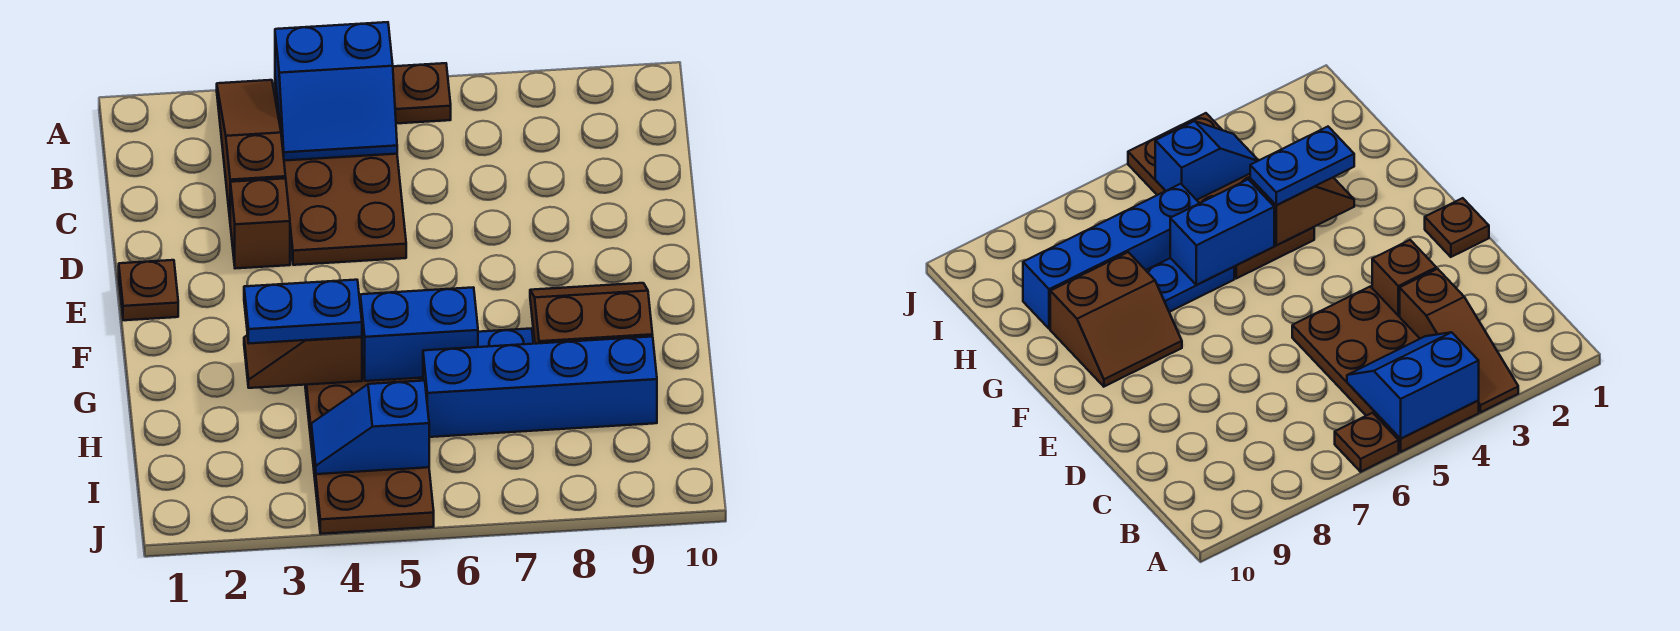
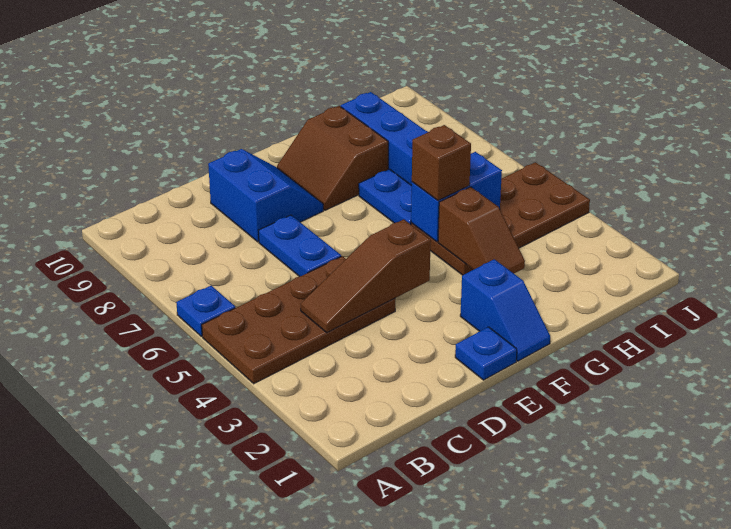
brown 1x3 slope [217,80,286,217] -> brown 1x3 slope moved to [301,219,431,333]
blue 2x2 slope [275,22,397,161] -> blue 2x2 slope moved to [208,149,323,242]
brown 1x1 plate [393,63,451,123] -> blue 1x1 plate [176,286,236,336]
brown 1x1 brick [230,178,290,269] -> brown 1x1 brick moved to [412,125,471,200]
brown 1x1 plate [119,260,178,320] -> blue 1x1 plate [455,327,517,380]
blue 1x2 plate [244,280,362,343] -> blue 1x2 plate moved to [258,215,341,277]
blue 1x2 brick [360,287,478,381] -> blue 1x2 brick turned to [411,152,502,242]
blue 1x2 slope [311,381,429,474] -> blue 1x2 slope moved to [460,259,550,361]

